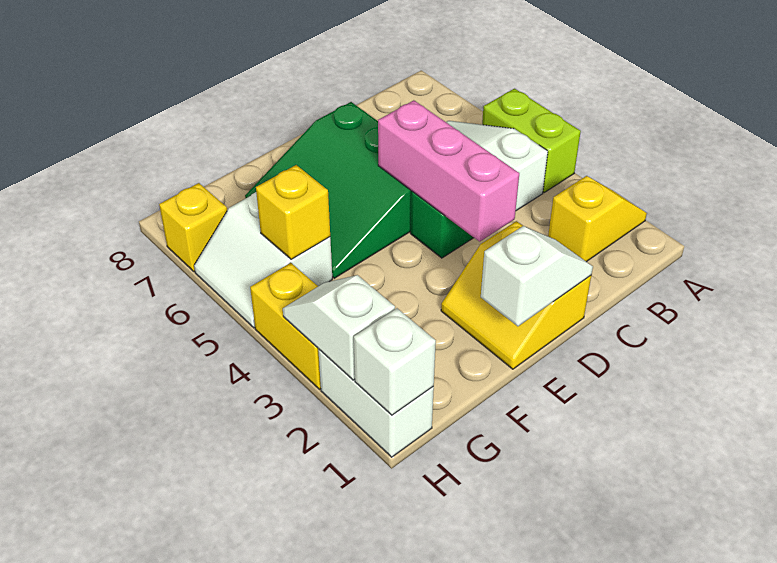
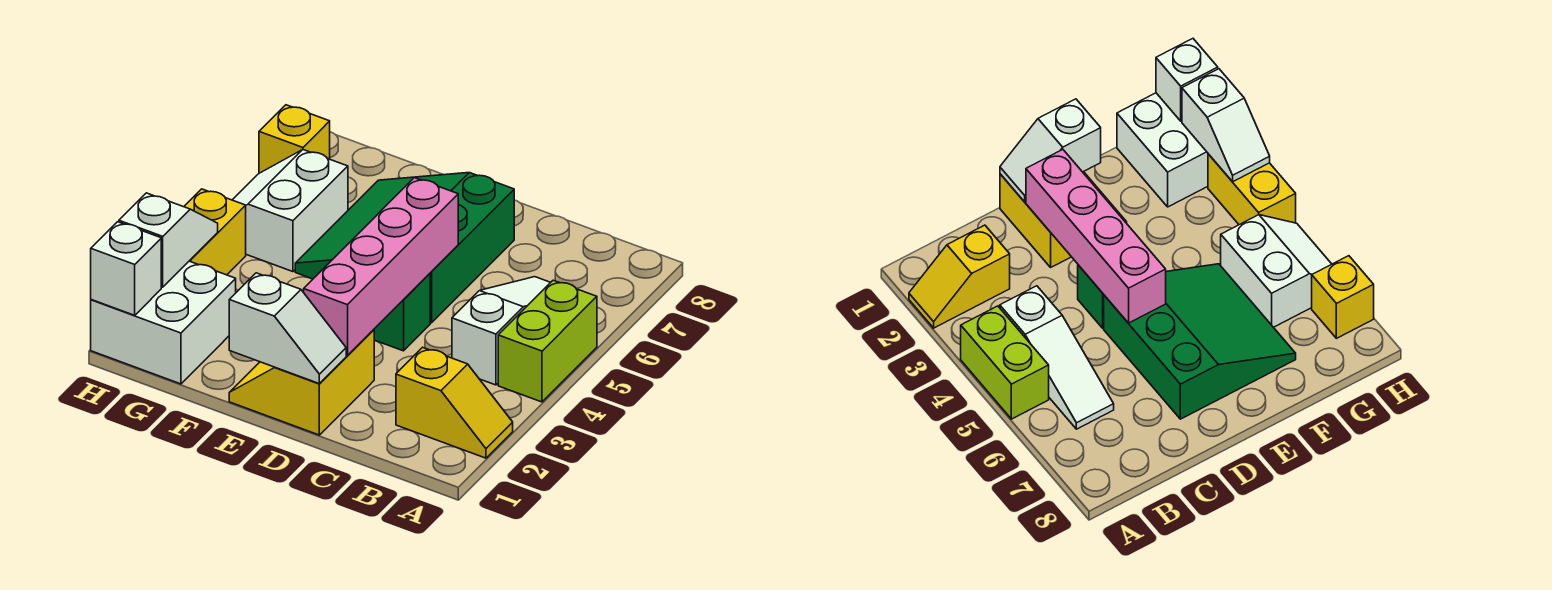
pink 1x3 brick [378,100,519,242] -> pink 1x4 brick [304,178,458,356]
yellow 1x1 brick [256,165,330,259] -> none
white 1x2 brick [318,349,434,457] -> white 2x2 brick [91,261,236,384]

